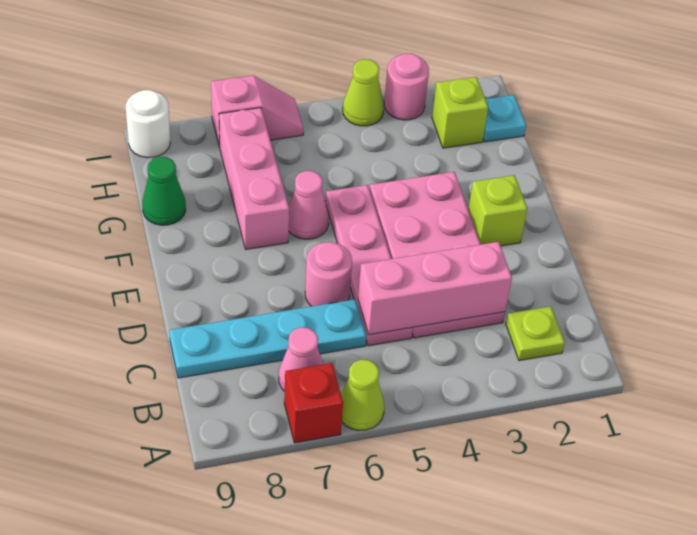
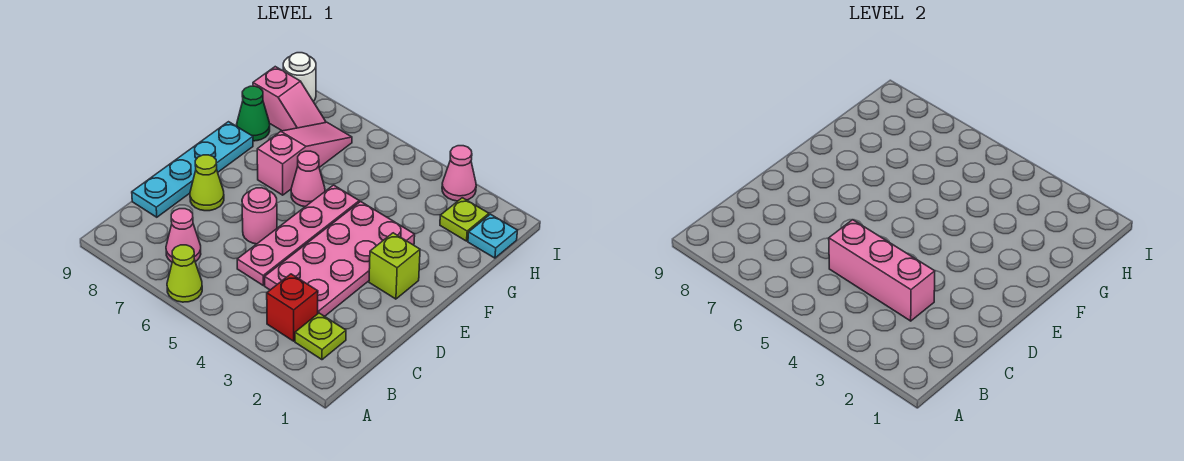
red 1x1 brick [284,363,343,443] -> red 1x1 brick moved to [267,274,318,341]
cyan 1x4 plate [169,299,366,378] -> cyan 1x4 plate turned to [132,122,253,217]
pink 1x3 brick [219,108,289,249] -> pink 1x3 slope [257,122,352,195]
lime 1x1 brick [432,77,488,148] -> lime 1x1 plate [440,198,489,241]
pink 1x1 round brick [384,53,429,120] -> pink 1x1 cone [442,146,476,201]
lime 1x1 cone [343,59,384,126] -> lime 1x1 cone moved to [190,155,224,211]
pink 1x2 slope [211,76,304,147] -> pink 1x2 slope moved to [253,67,326,131]

